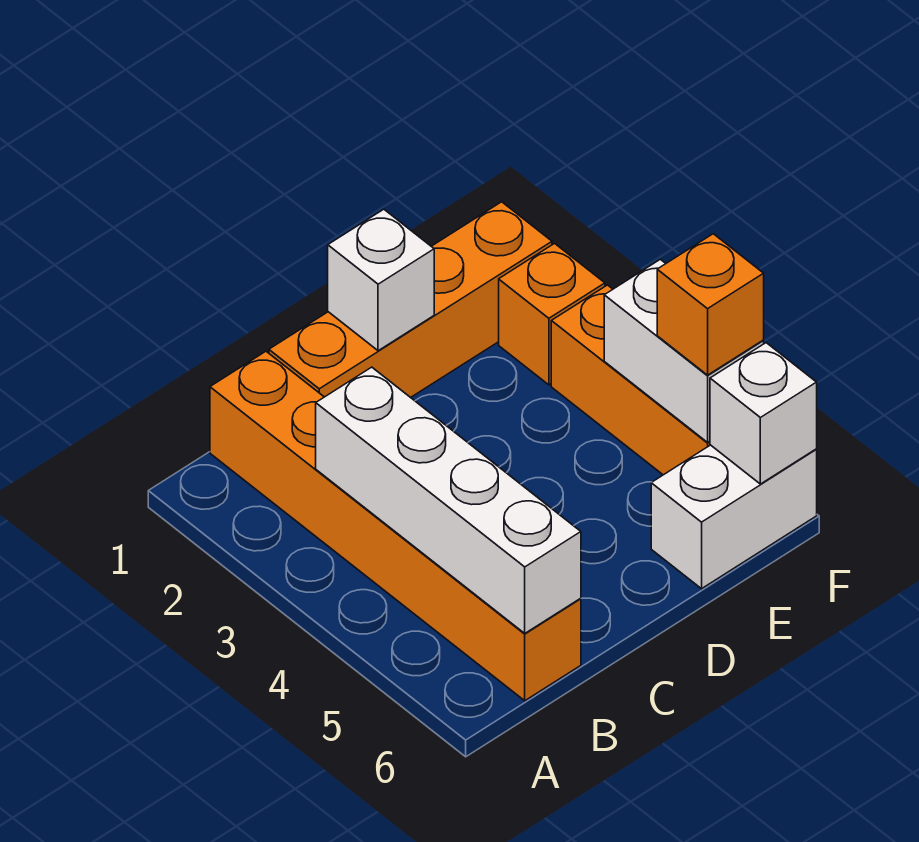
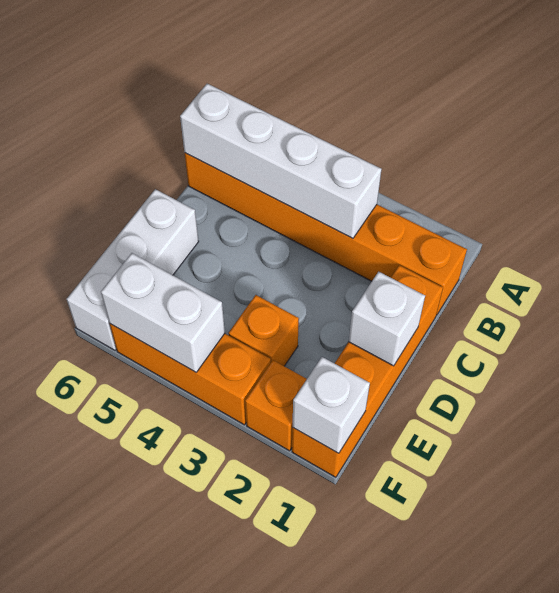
white 1x2 brick [651,445,817,589] -> white 1x3 brick [67,189,199,350]
orange 1x1 brick [657,234,764,375] -> orange 1x1 brick moved to [229,295,299,366]
white 1x1 brick [710,343,817,484] -> white 1x1 brick moved to [293,357,370,453]

